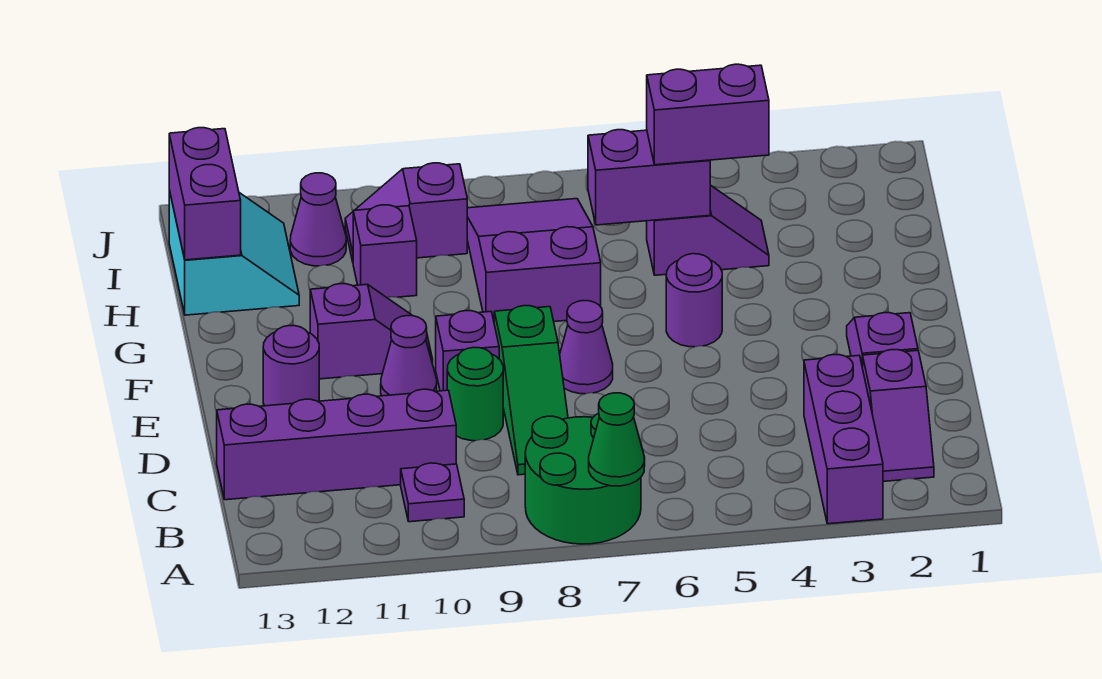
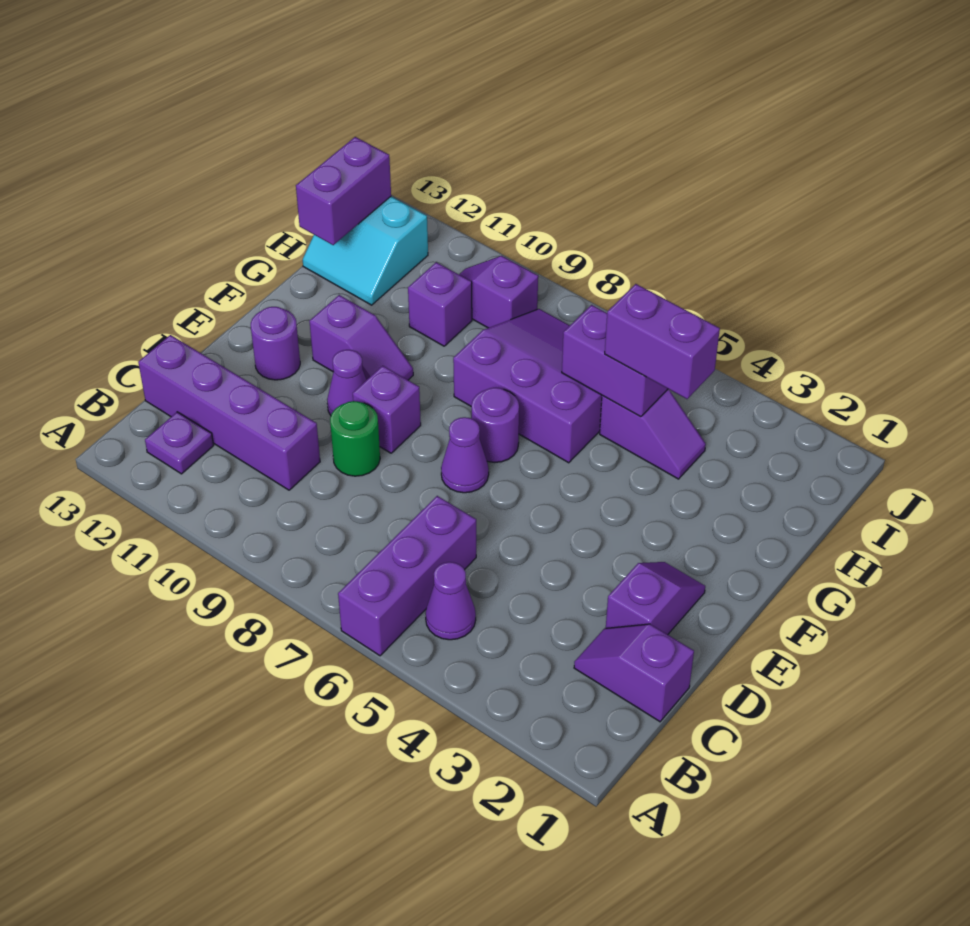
purple 1x3 brick [804,355,883,524] -> purple 1x3 brick moved to [338,496,476,656]
green 2x2 round brick [525,413,641,544] -> none
green 1x1 cone [589,393,645,486] -> none
purple 1x2 slope [863,350,934,481] -> purple 1x2 slope turned to [574,624,694,722]
purple 1x1 plate [401,463,464,522] -> purple 1x1 plate moved to [145,412,213,474]
green 1x3 slope [494,306,568,475] -> none
purple 1x1 round brick [666,254,722,347] -> purple 1x1 round brick moved to [471,388,519,462]
purple 2x3 slope [467,199,601,321] -> purple 3x3 slope [453,309,602,463]
cyan 2x2 slope [169,190,299,315] -> cyan 2x2 slope turned to [303,197,428,305]
purple 1x1 cone [290,173,346,266] -> purple 1x1 cone moved to [426,562,476,640]

